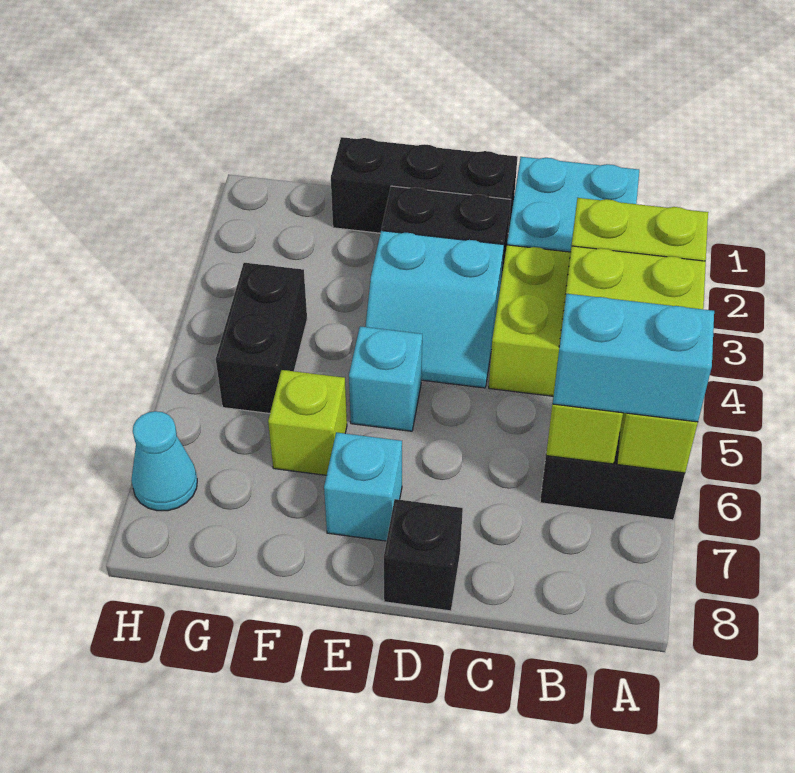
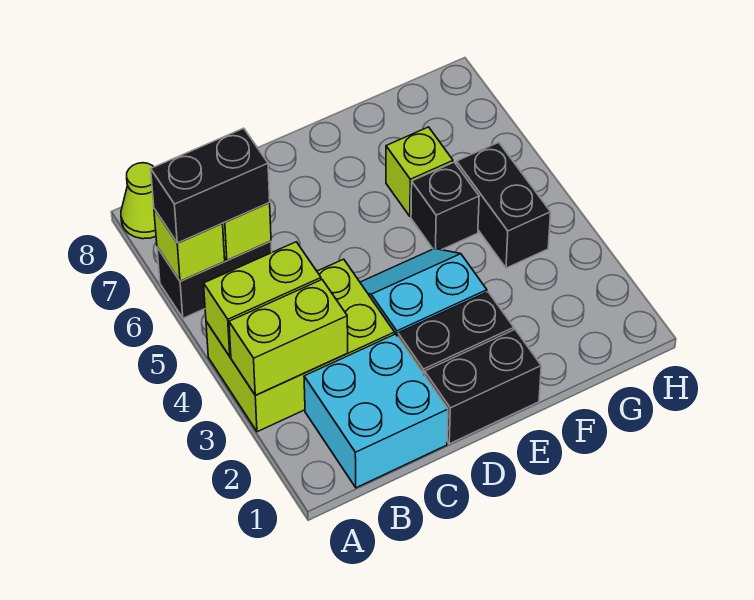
cyan 1x2 brick [553,294,714,422] -> black 1x2 brick [151,128,270,243]
none -> lime 1x1 cone [121,163,156,239]
black 1x3 brick [331,137,517,234] -> black 1x2 brick [425,330,541,444]
black 1x1 brick [384,499,463,611] -> black 1x1 brick moved to [411,162,479,250]
cyan 1x1 brick [349,326,422,431] -> none
cyan 1x1 brick [324,432,402,541] -> none
cyan 1x1 cone [131,411,197,511] -> none

